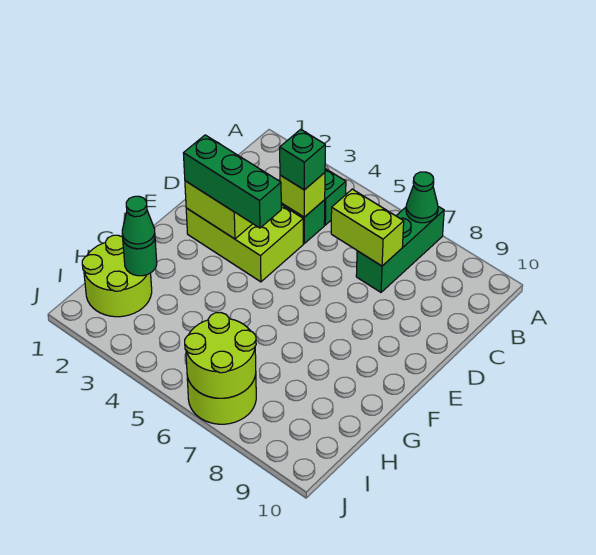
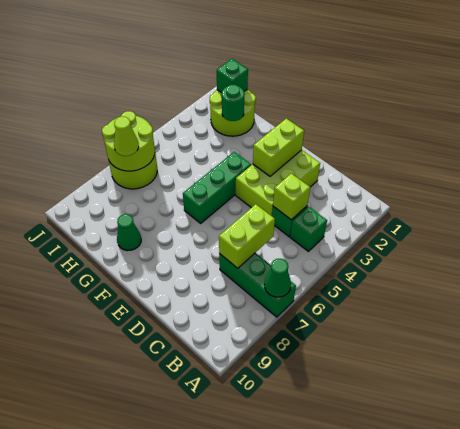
green 1x1 brick [280,129,325,190] -> green 1x1 brick moved to [217,59,248,93]
green 1x3 brick [183,135,281,228] -> green 1x3 brick moved to [183,152,251,223]
green 1x1 cone [122,196,155,249] -> green 1x1 cone moved to [117,214,141,251]
none -> lime 1x1 cone [114,117,139,156]

